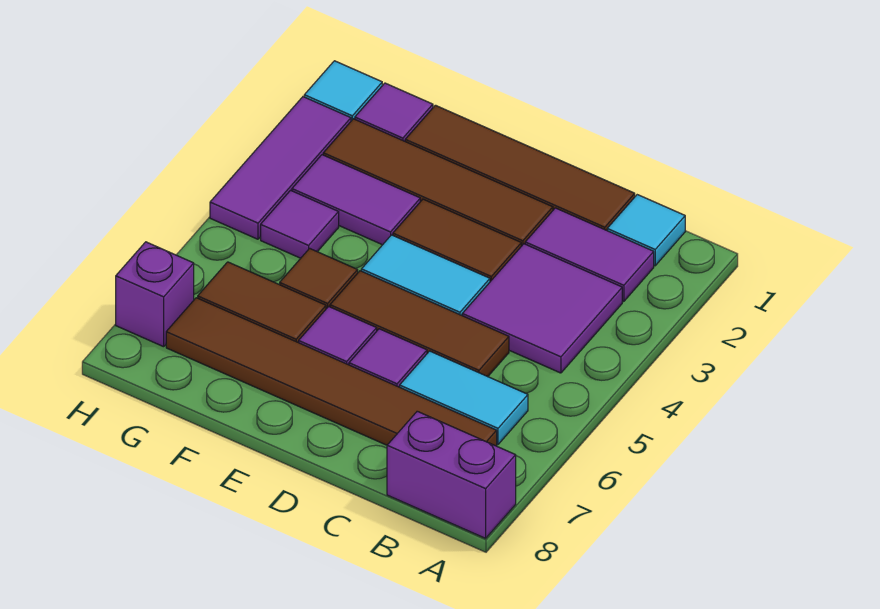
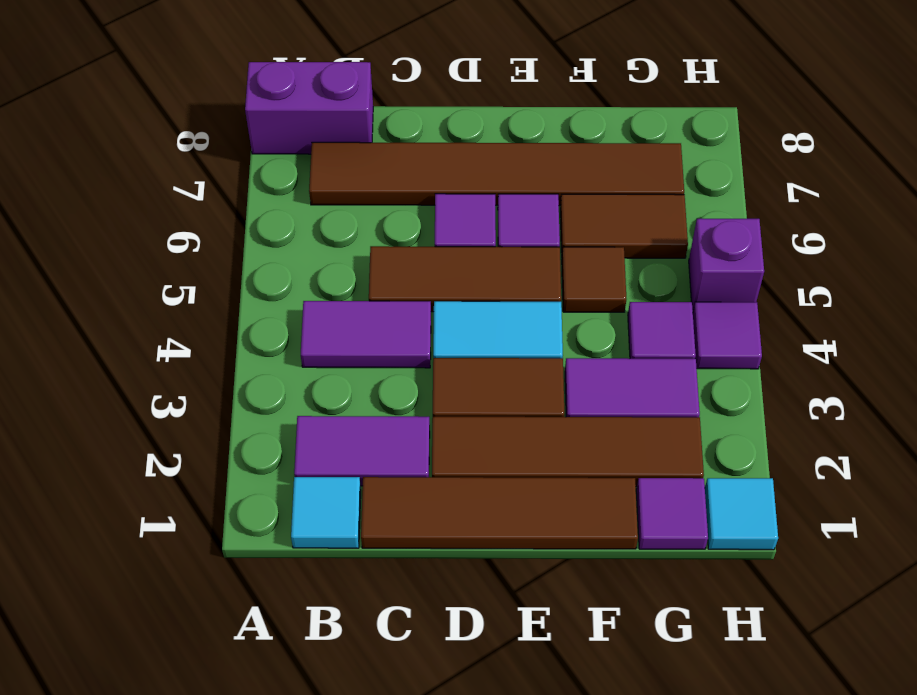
purple 2x2 tile [462,244,622,373] -> purple 1x2 tile [301,301,431,368]
cyan 1x2 tile [400,351,528,445] -> none
purple 1x3 tile [210,97,351,239] -> purple 1x1 tile [693,302,762,369]
purple 1x1 brick [116,242,194,347] -> purple 1x1 brick moved to [689,219,764,310]

